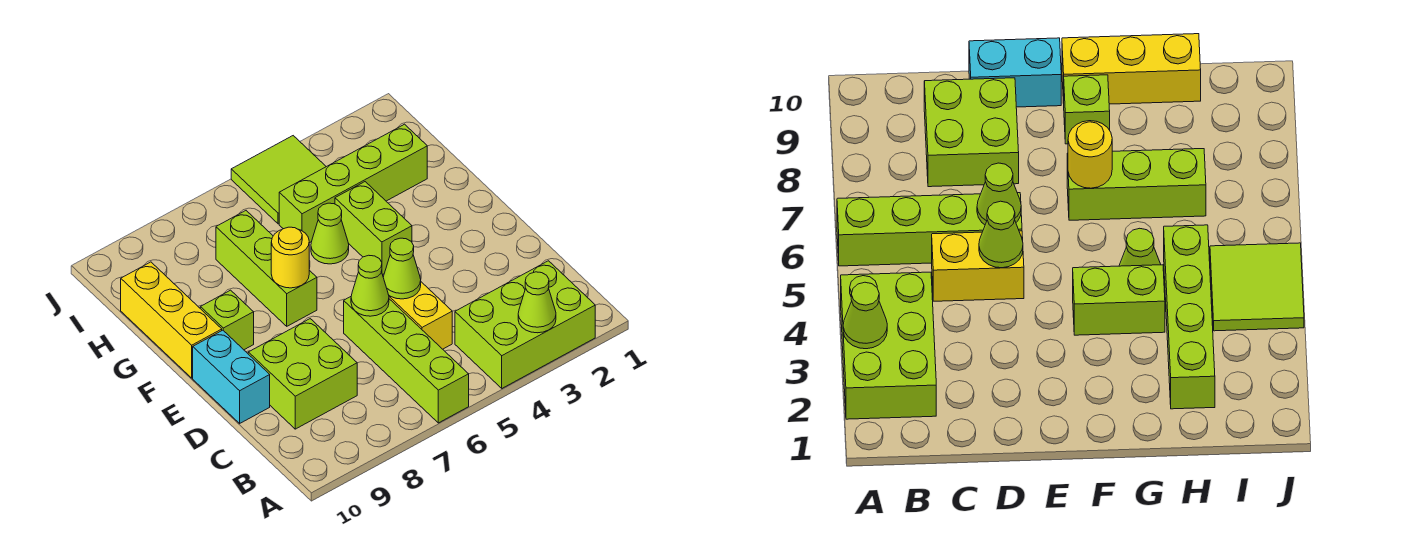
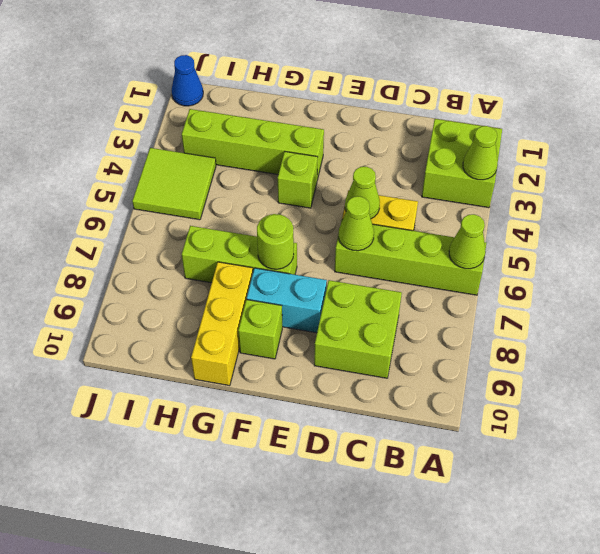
lime 2x3 brick [455,261,595,388] -> lime 2x2 brick [422,119,502,208]
cyan 1x2 brick [193,330,270,423] -> cyan 1x2 brick moved to [247,268,327,333]
lime 1x2 brick [335,182,412,275] -> lime 1x1 brick [278,152,317,208]
yellow 1x1 round brick [271,227,309,288] -> lime 1x1 round brick [257,214,294,269]
yellow 1x3 brick [121,262,222,378] -> yellow 1x3 brick turned to [191,262,253,386]
lime 1x1 cone [311,203,349,264] -> lime 1x1 cone moved to [449,214,486,269]
lime 1x4 brick [279,124,427,243] -> lime 1x4 brick turned to [182,109,324,180]
none -> blue 1x1 cone [172,55,203,106]

